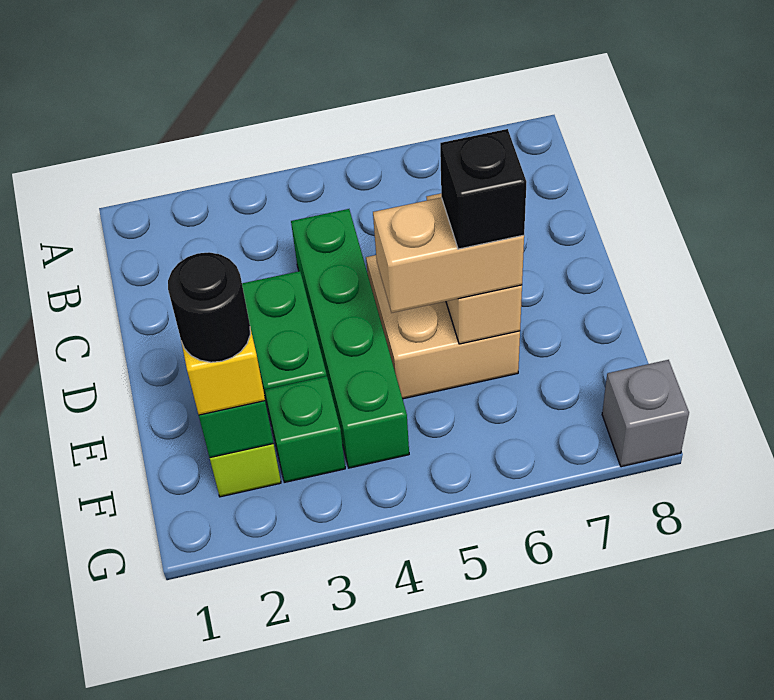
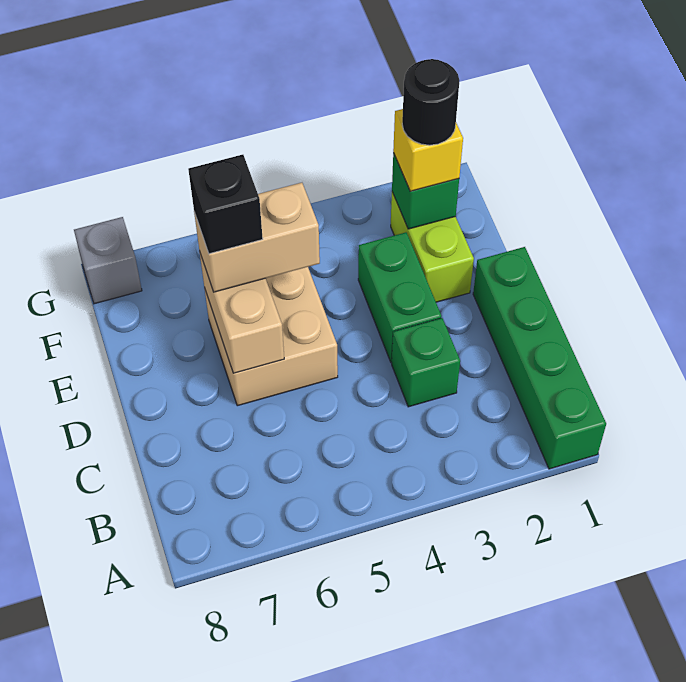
green 1x4 brick [291,209,409,468] -> green 1x4 brick moved to [473,247,606,469]
green 1x1 brick [265,376,345,482] -> green 1x1 brick moved to [392,318,460,407]

